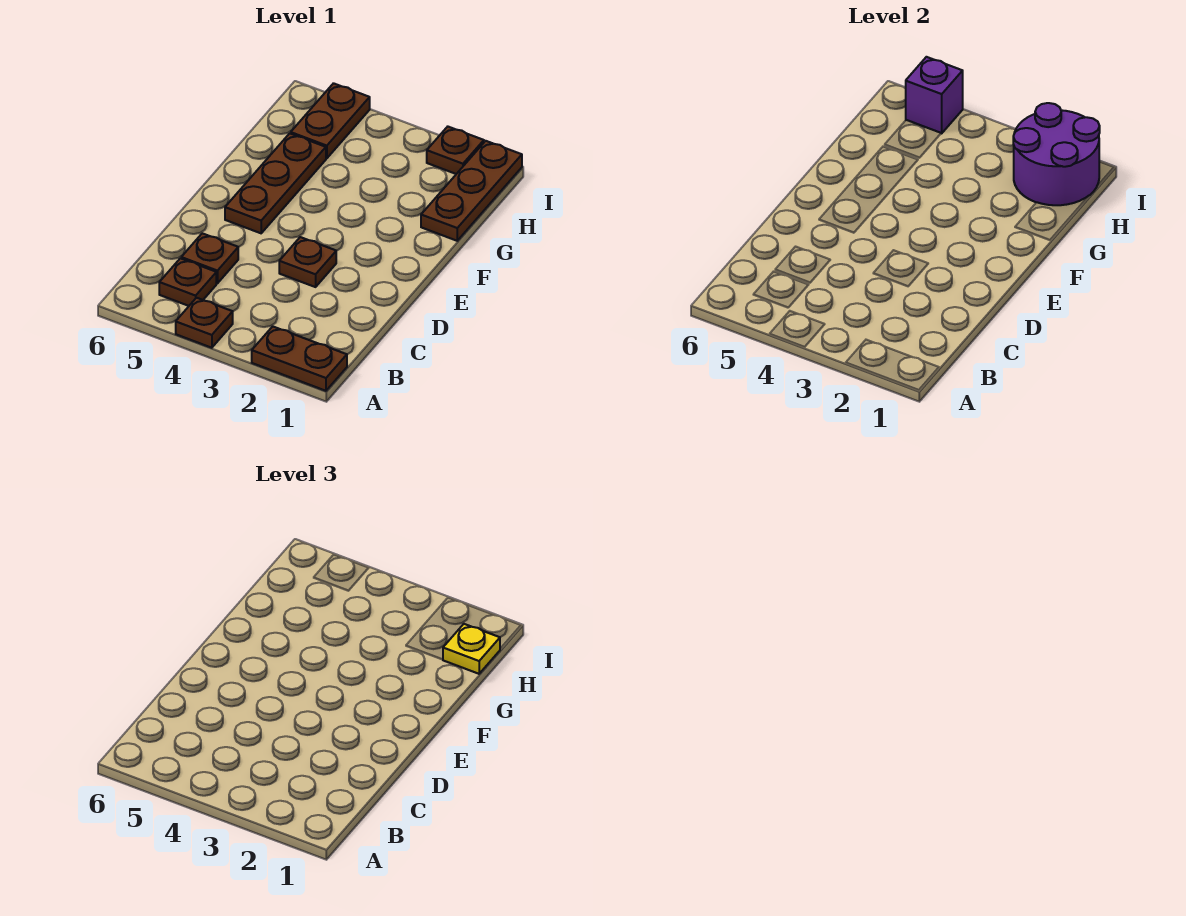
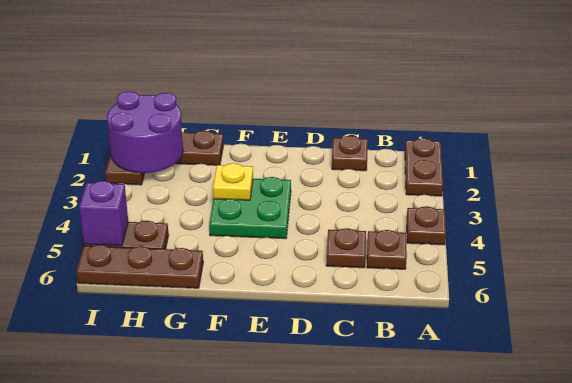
brown 1x1 plate [279,237,336,287] -> brown 1x1 plate moved to [332,136,368,171]
none -> green 2x2 plate [209,177,291,239]
brown 1x3 plate [225,133,326,233] -> brown 1x3 plate moved to [76,245,203,288]
yellow 1x1 plate [443,624,500,674] -> yellow 1x1 plate moved to [213,163,253,200]

